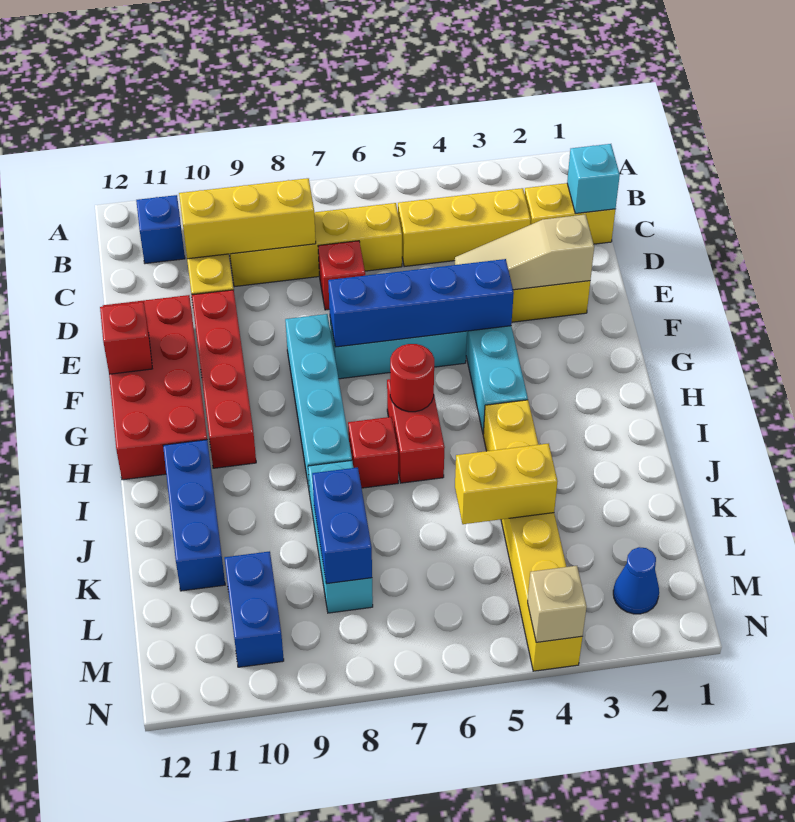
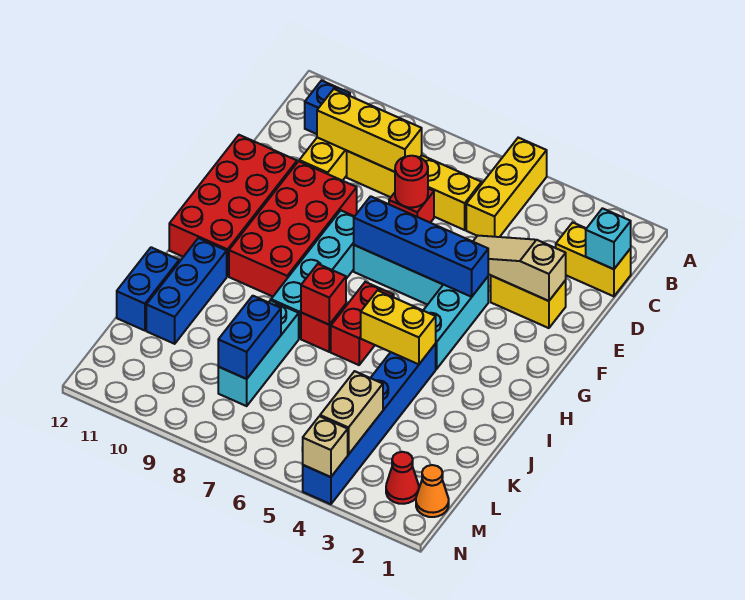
yellow 1x3 brick [398,188,531,267] -> yellow 1x3 brick turned to [466,138,547,237]
red 1x4 brick [192,290,256,468] -> red 2x4 brick [229,161,357,296]
red 1x1 brick [100,302,152,374] -> red 1x1 brick moved to [301,264,346,325]
red 1x1 round brick [390,344,434,412] -> red 1x1 round brick moved to [395,156,428,208]
yellow 1x6 brick [483,400,582,671] -> blue 1x6 brick [303,344,436,504]
yellow 1x2 brick [455,444,557,524] -> yellow 1x2 brick moved to [361,290,436,364]
none -> tan 1x2 brick [320,371,383,454]
blue 1x2 brick [224,551,284,667] -> blue 1x2 brick moved to [117,247,179,331]
none -> orange 1x1 cone [416,465,449,517]
blue 1x1 cone [613,547,659,614] -> red 1x1 cone [386,452,419,504]

